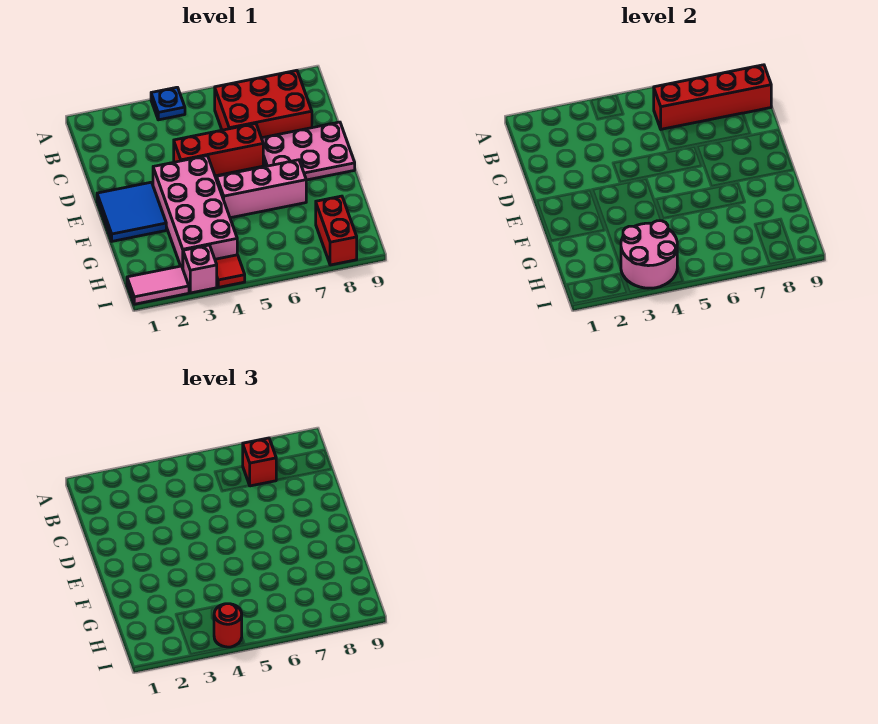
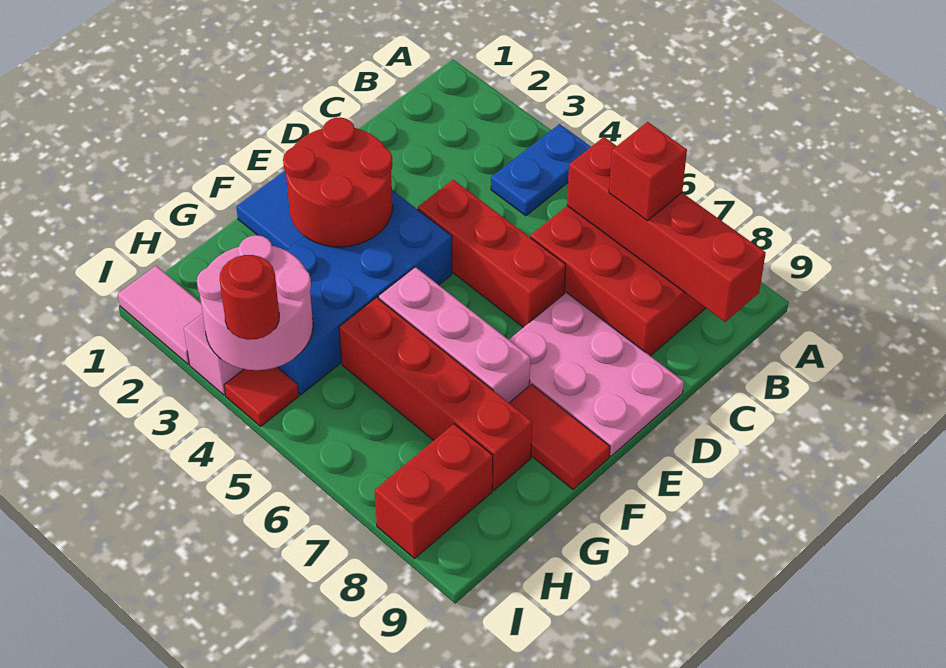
blue 1x1 plate [151,87,185,120] -> blue 1x2 plate [491,124,591,216]
none -> red 2x2 round brick [283,117,393,247]
pink 2x4 brick [153,156,237,268] -> blue 2x4 brick [278,190,452,395]
none -> red 1x2 tile [510,384,610,490]
none -> red 1x4 brick [339,297,532,490]

